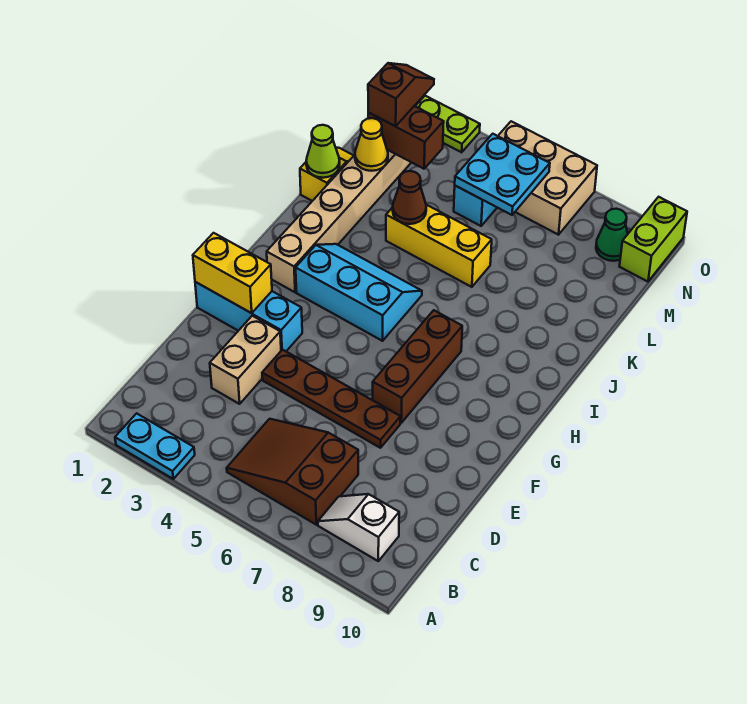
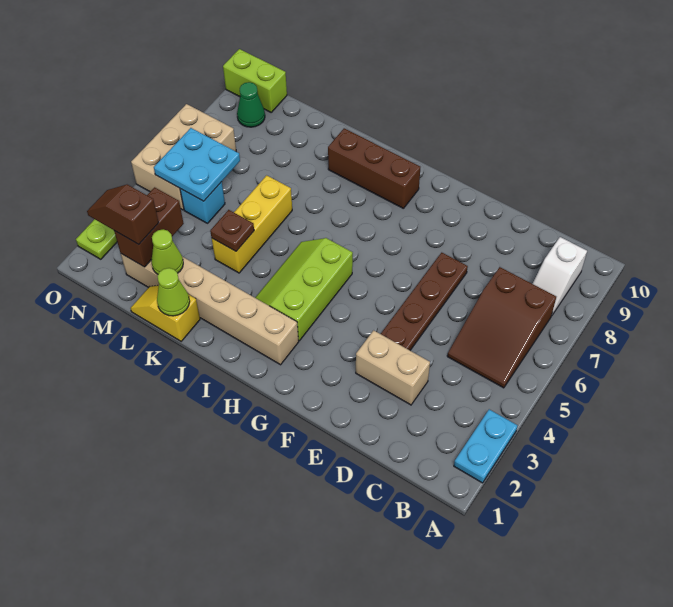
cyan 1x3 brick [195,282,302,351] -> none
yellow 1x2 brick [193,233,272,313] -> none
brown 1x3 brick [373,310,462,423] -> brown 1x3 brick moved to [328,128,420,209]
cyan 2x3 slope [296,244,422,341] -> lime 2x3 slope [255,238,353,341]
brown 1x1 cone [393,171,426,224] -> brown 1x1 plate [210,210,254,251]
yellow 1x1 cone [355,118,388,171] -> lime 1x1 cone [151,229,183,274]

